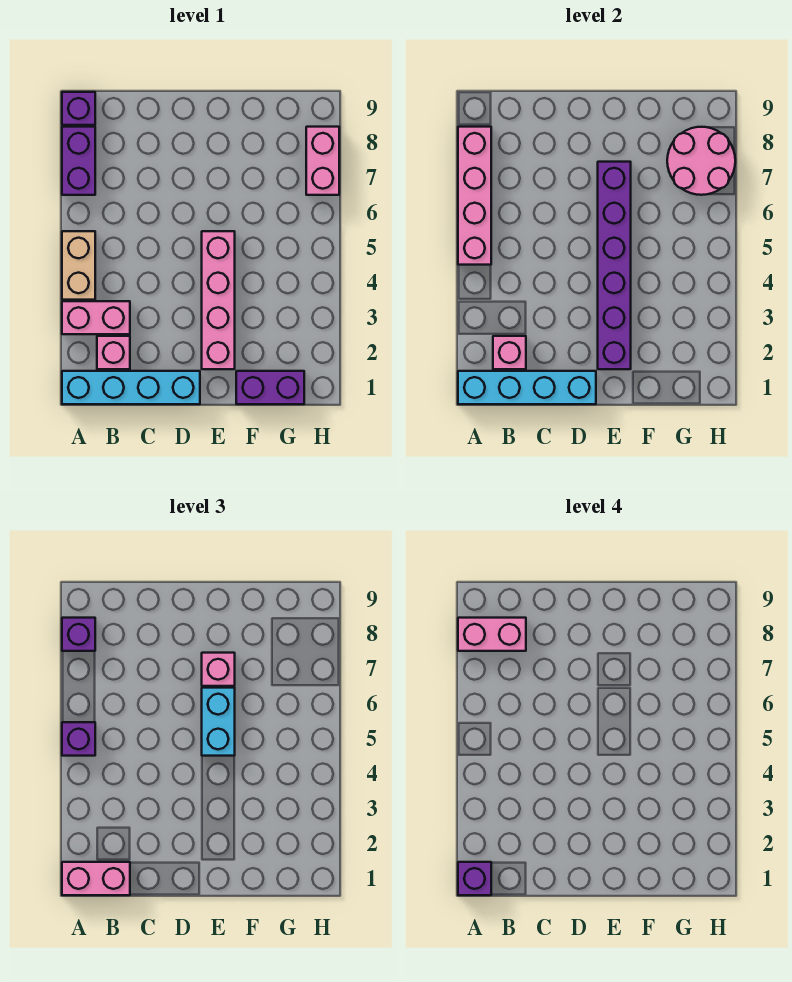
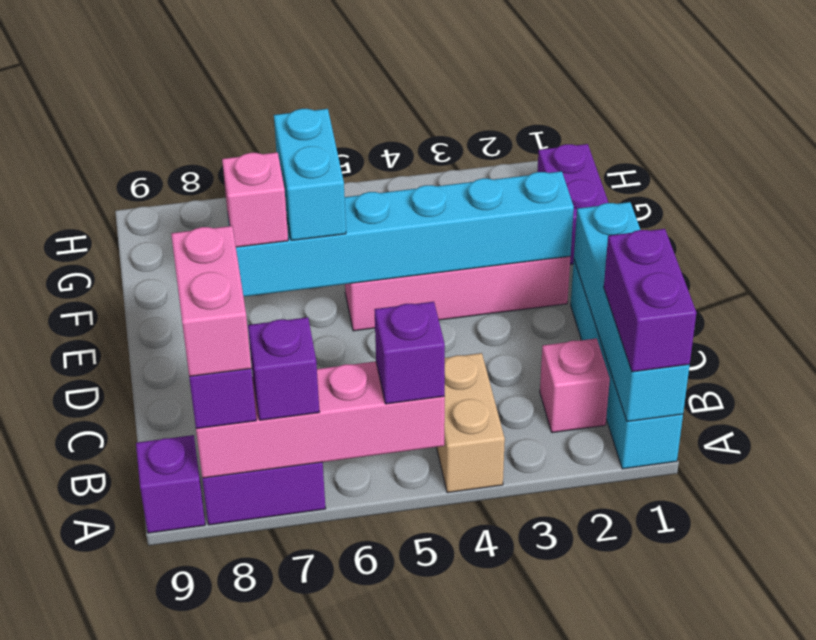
pink 1x2 brick [62,862,130,895] -> purple 1x2 brick [604,229,696,372]
purple 1x1 brick [458,862,491,895] -> purple 1x1 brick moved to [248,317,319,420]
pink 1x2 brick [62,301,130,334] -> none
tan 1x2 brick [62,231,95,300] -> tan 1x2 brick turned to [437,353,505,493]
pink 1x1 brick [493,336,526,369] -> none
purple 1x6 brick [598,162,631,369] -> cyan 1x6 brick [228,171,574,297]
cyan 1x2 brick [202,688,235,756] -> cyan 1x2 brick turned to [274,109,346,241]
pink 2x2 round brick [667,127,735,195] -> none
pink 1x2 brick [306,127,339,195] -> none

